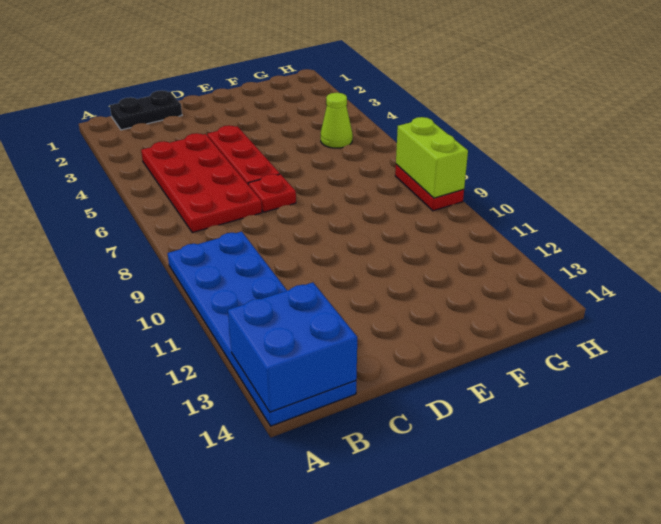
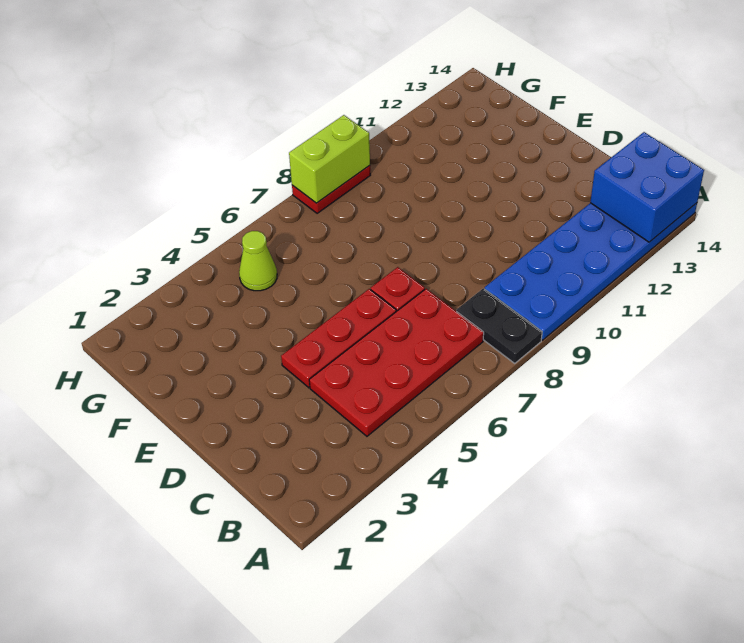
black 1x2 plate [110,91,182,130] -> black 1x2 plate moved to [457,288,542,363]

